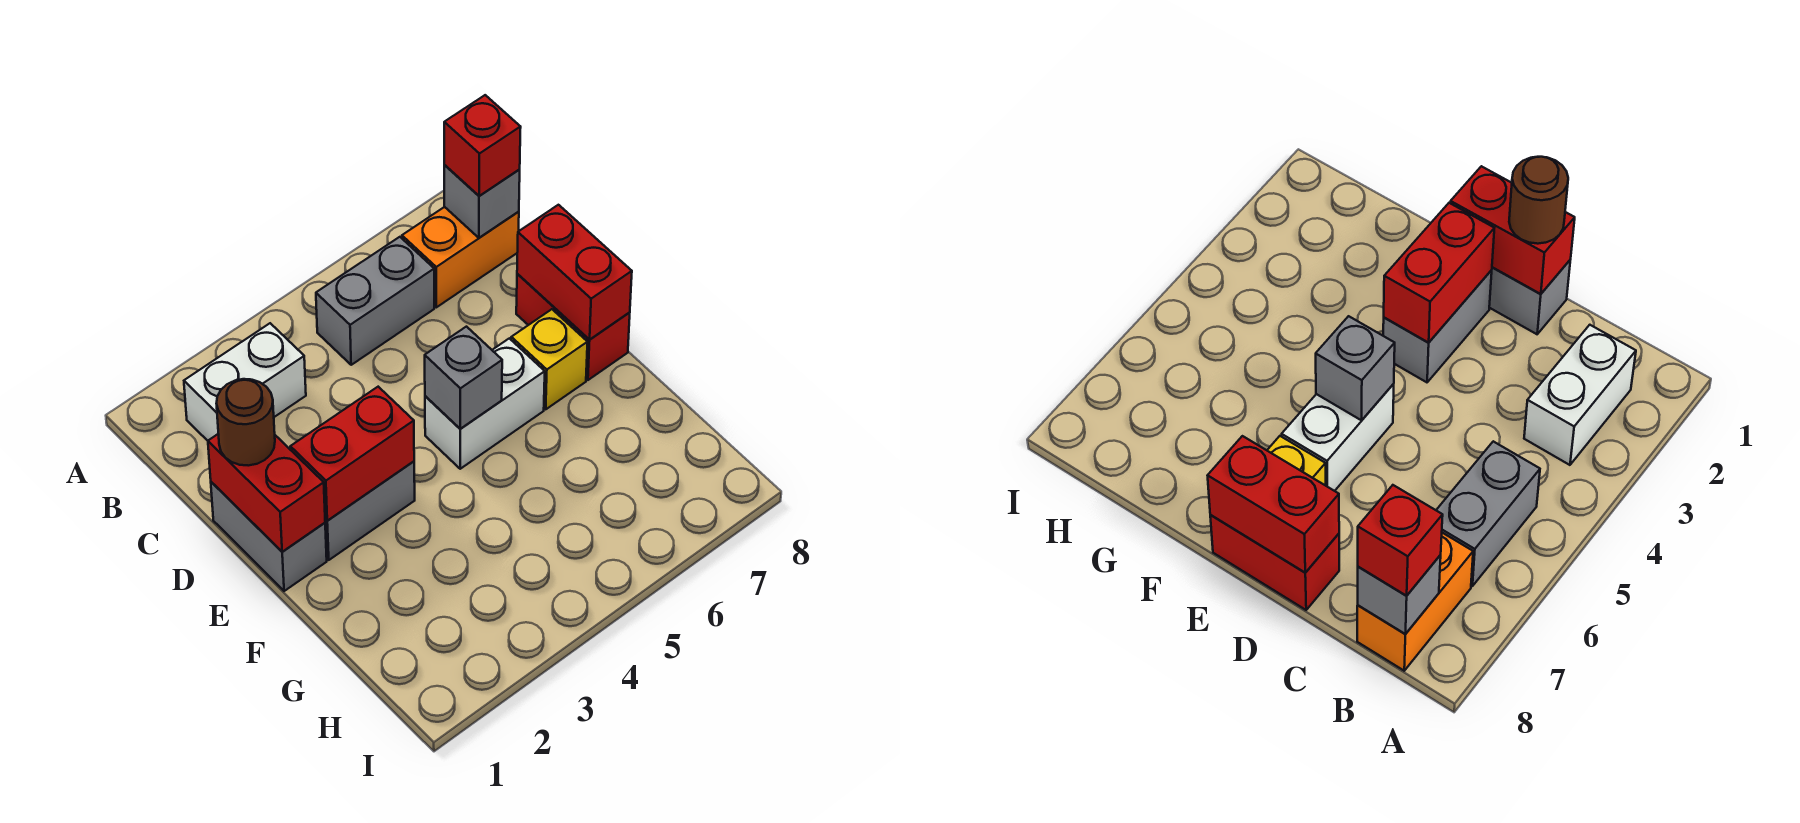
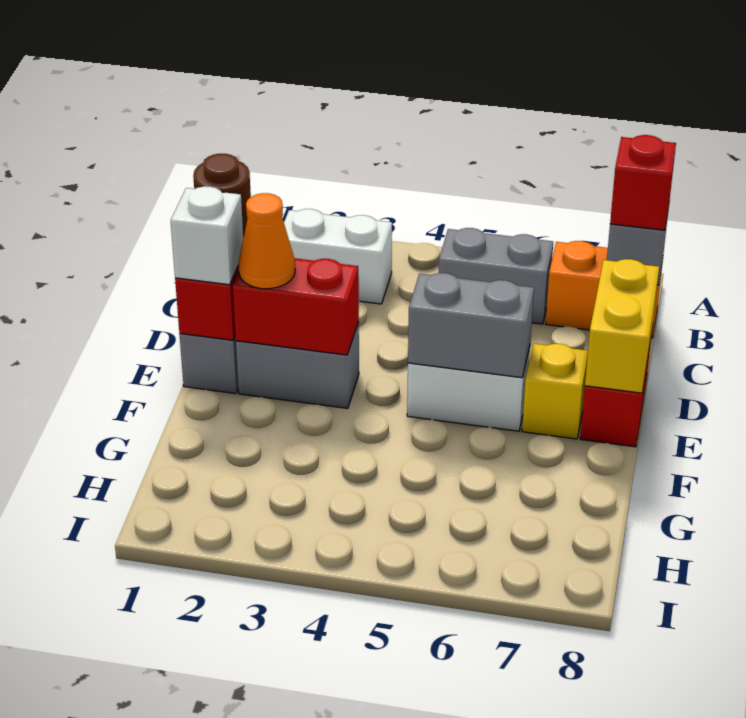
red 1x2 brick [517,205,632,339] -> yellow 1x2 brick [585,259,659,393]
none -> white 1x1 brick [171,186,243,285]
none -> orange 1x1 cone [238,193,295,289]
grey 1x1 brick [425,327,502,429] -> grey 1x2 brick [408,273,534,378]

